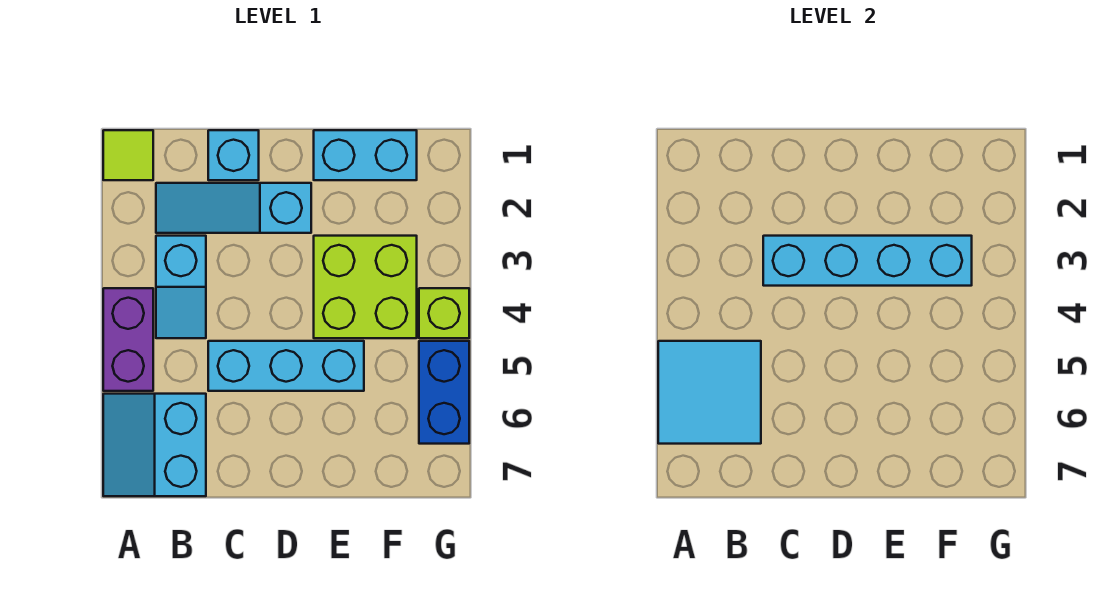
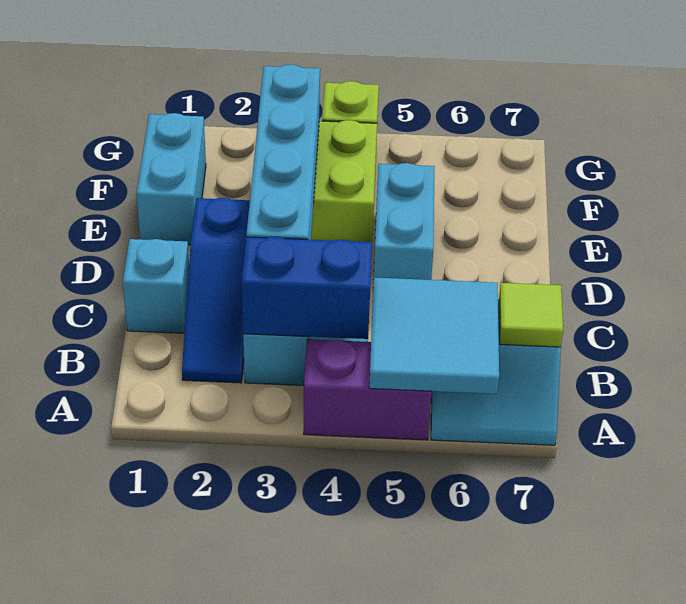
lime 1x1 tile [103,130,153,180] -> lime 1x1 tile moved to [499,283,563,347]
cyan 1x3 slope [156,183,311,233] -> blue 1x3 slope [182,198,250,383]
cyan 1x3 brick [208,341,364,391] -> cyan 1x2 brick [373,163,435,284]
blue 1x2 brick [419,341,469,444] -> blue 1x2 brick moved to [242,237,372,339]

